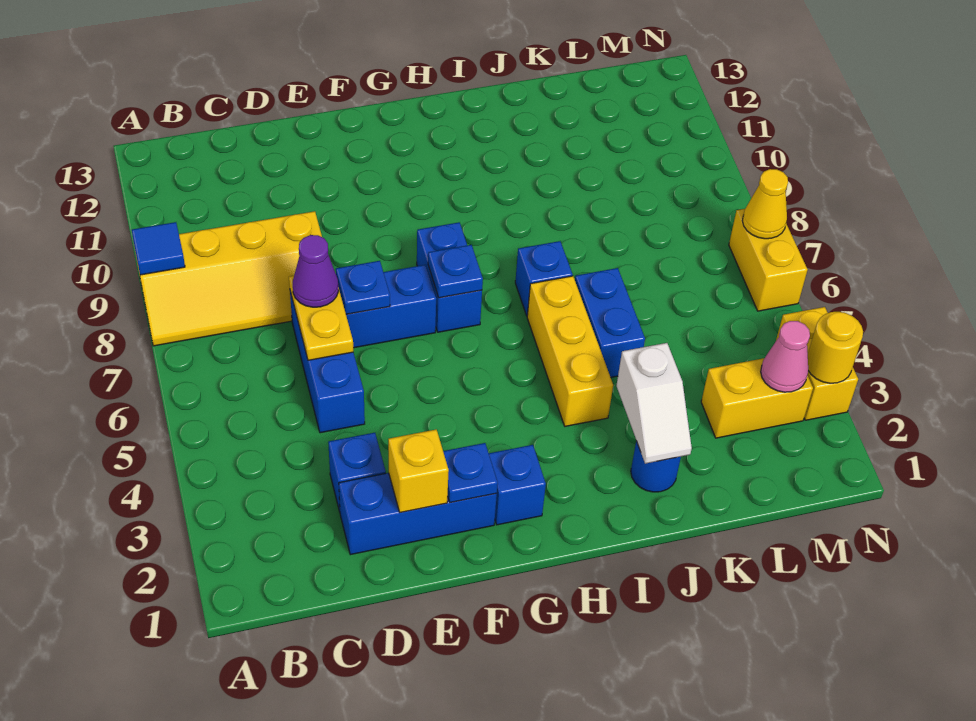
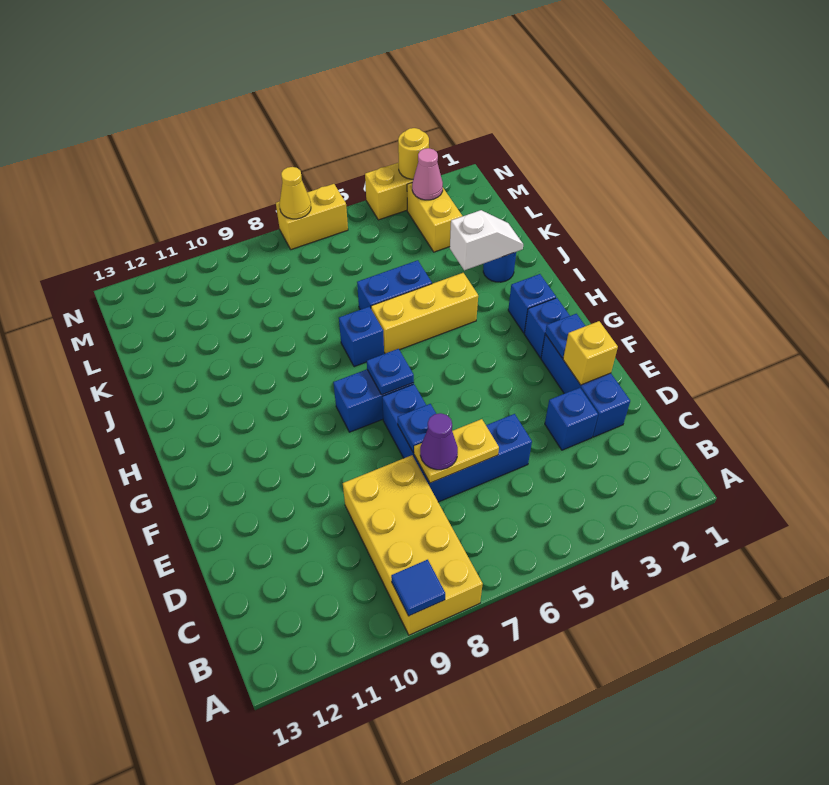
yellow 2x4 slope [135,211,322,346] -> yellow 2x4 brick [343,455,483,635]
none -> blue 1x1 brick [508,274,556,333]

